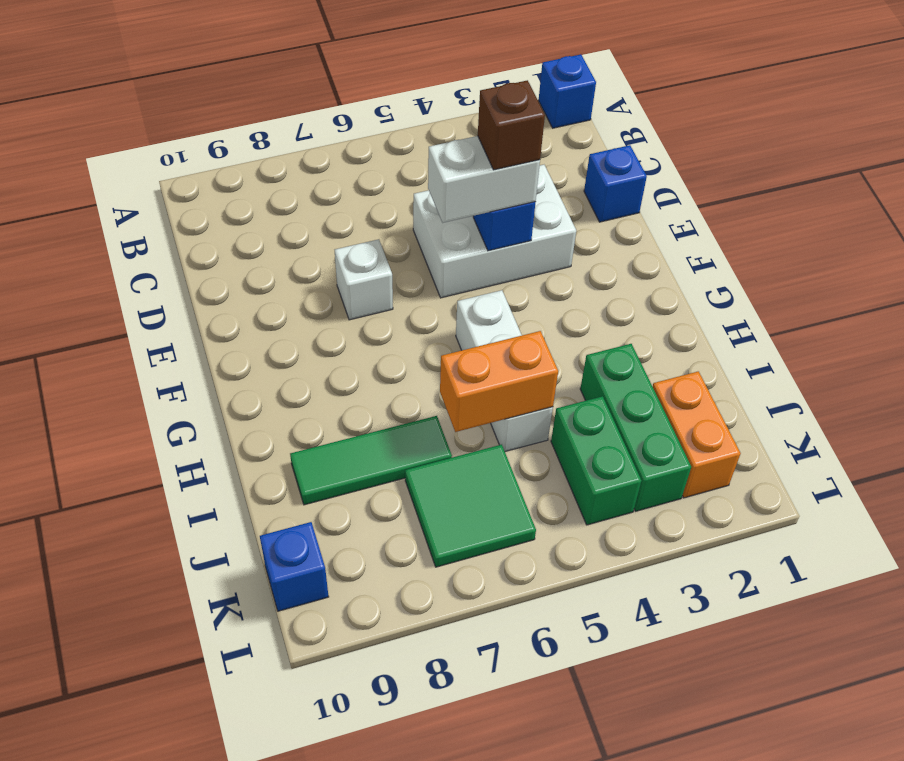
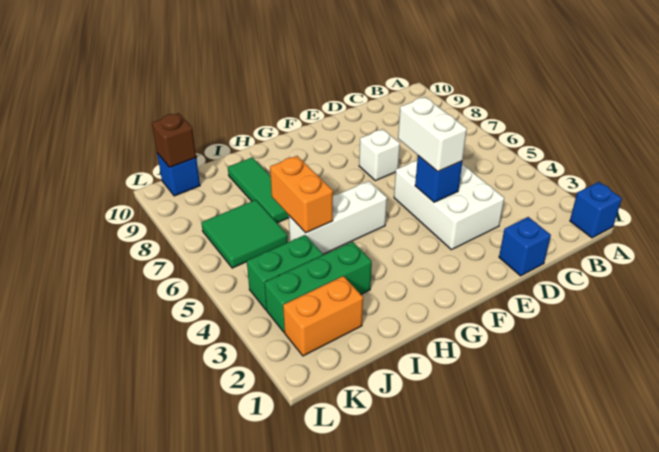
brown 1x1 brick [478,80,545,170] -> brown 1x1 brick moved to [152,113,196,167]

